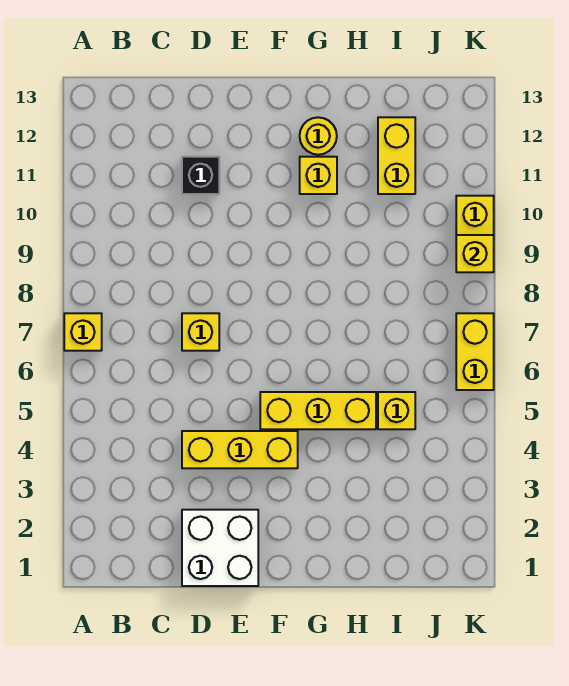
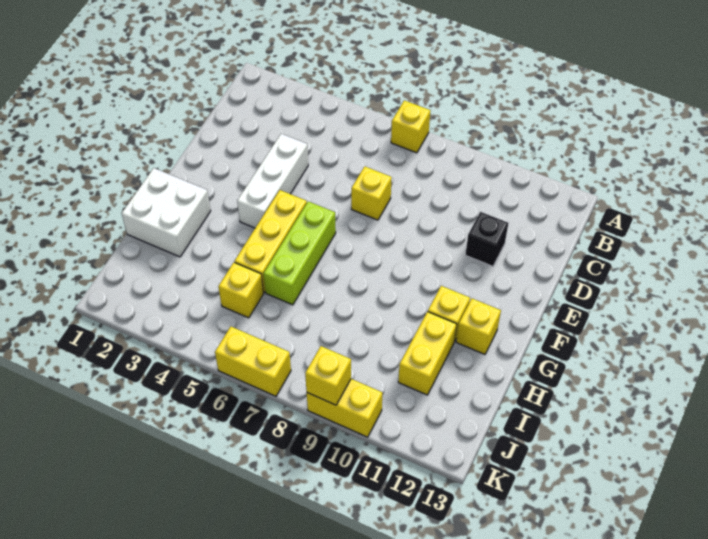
white 2x2 brick [182,510,258,586] -> white 2x2 brick moved to [122,168,211,257]
yellow 1x3 brick [182,431,298,468] -> white 1x3 brick [237,134,308,228]
none -> lime 1x3 brick [263,201,336,305]
yellow 1x1 round brick [300,117,337,155] -> yellow 1x1 brick [456,299,501,354]
yellow 1x2 brick [378,117,415,194] -> yellow 1x2 brick turned to [398,312,457,395]

